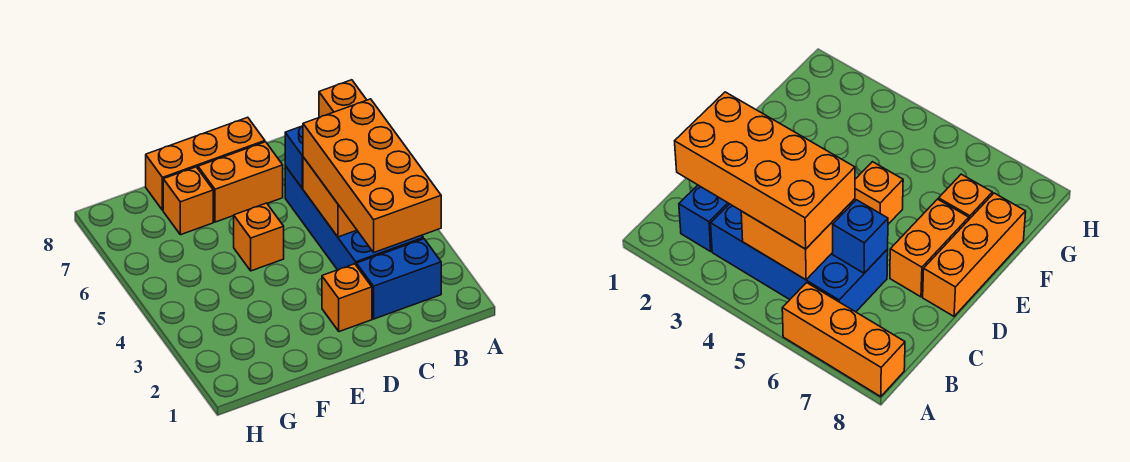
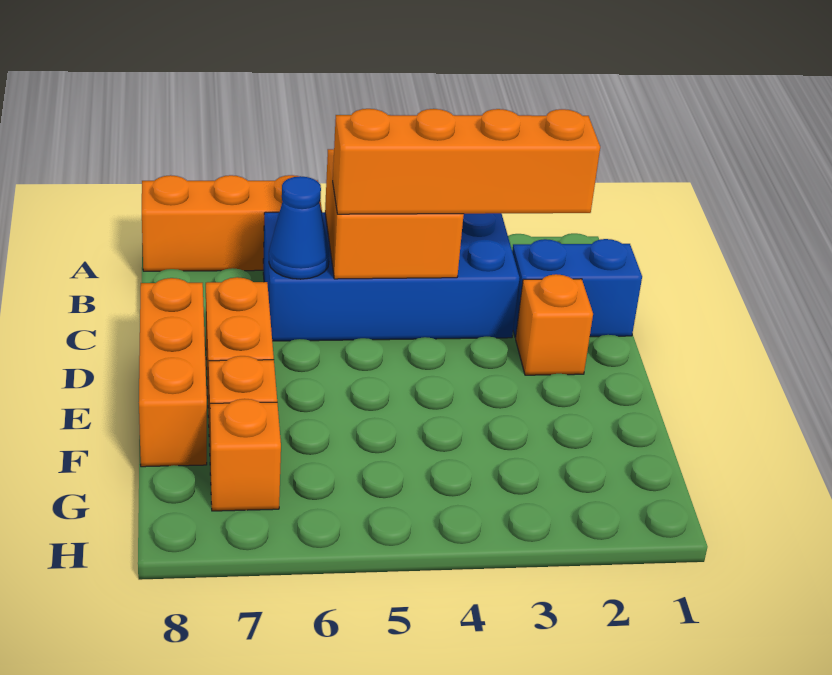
blue 1x2 brick [357,239,441,319] -> blue 1x2 brick turned to [512,239,642,338]
orange 2x4 brick [303,99,441,252] -> orange 1x4 brick [333,109,600,214]
blue 1x1 brick [285,126,303,188] -> blue 1x1 cone [269,176,329,279]
orange 1x1 brick [234,203,284,271] -> orange 1x1 brick moved to [210,399,281,511]

